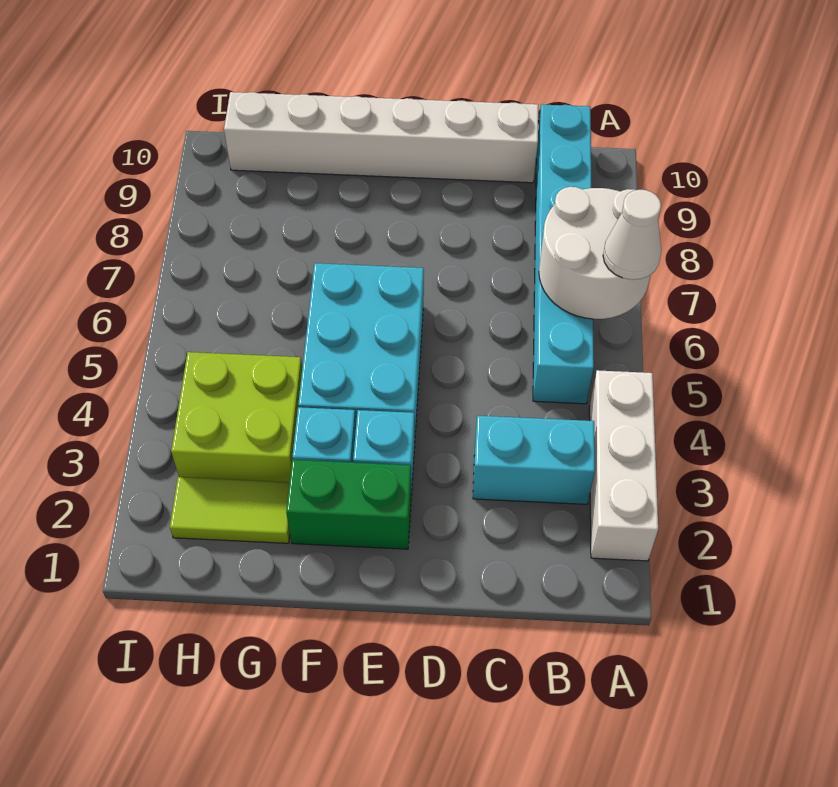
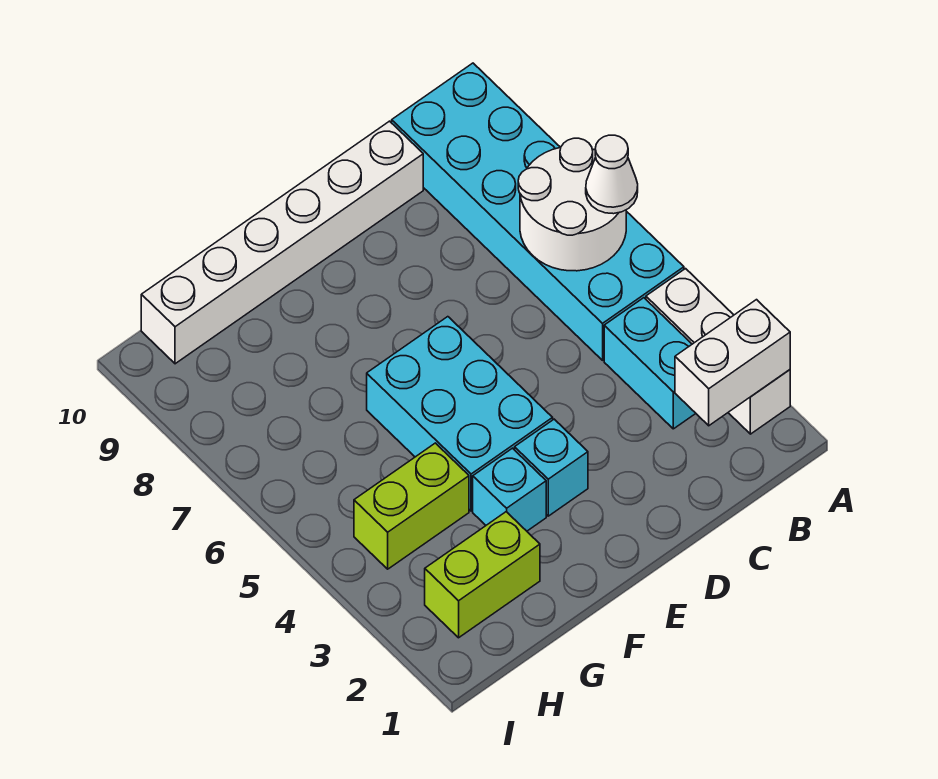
none -> white 1x2 brick [675,300,790,426]
cyan 1x2 brick [473,416,595,504] -> cyan 1x2 brick turned to [604,298,696,429]
cyan 1x6 brick [533,104,594,404] -> cyan 2x6 brick [392,63,684,360]
green 1x2 brick [286,460,411,549] -> none
lime 1x2 tile [170,477,290,543] -> lime 1x2 brick [425,512,540,638]
lime 2x2 brick [171,352,302,482] -> lime 1x2 brick [354,443,469,569]

